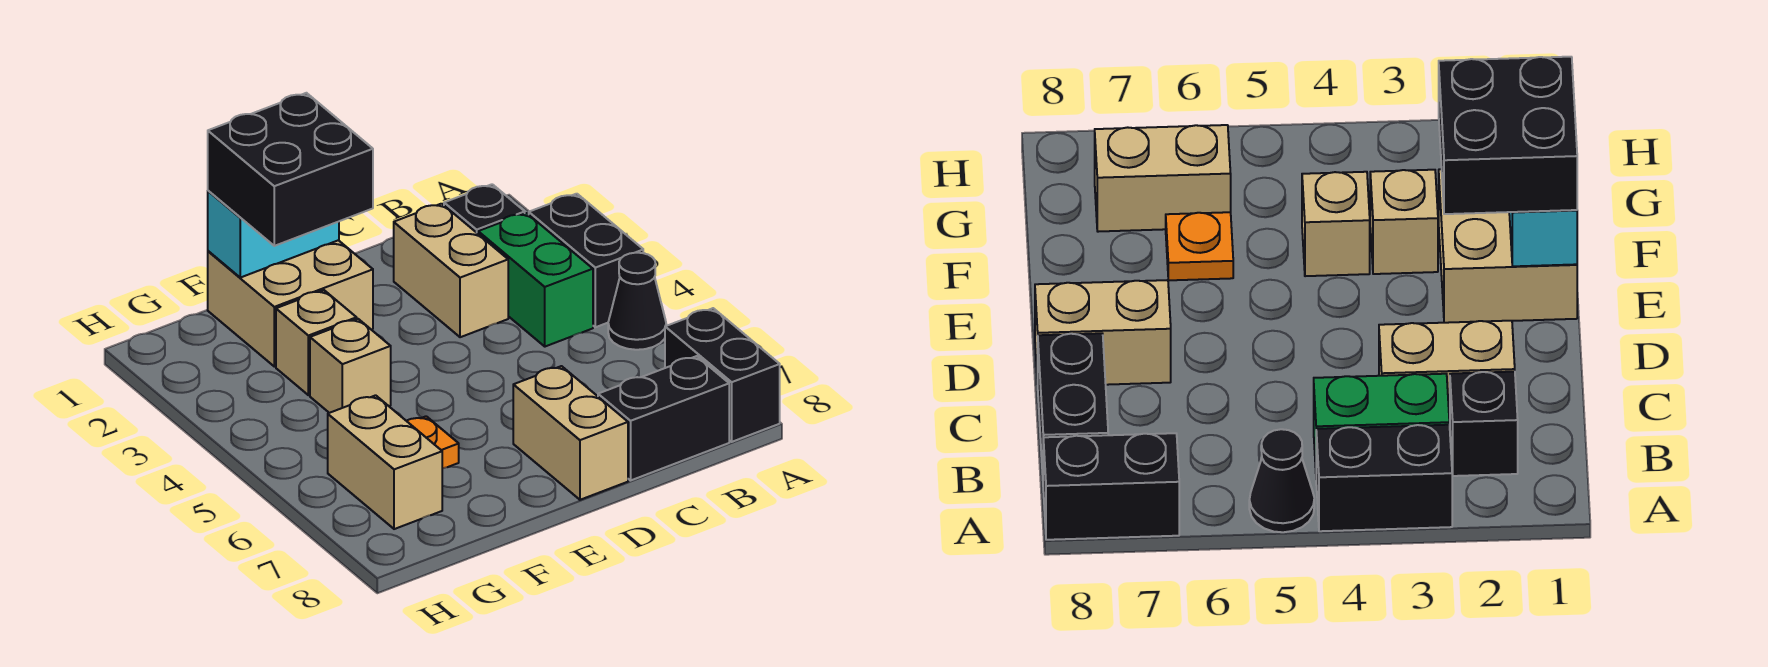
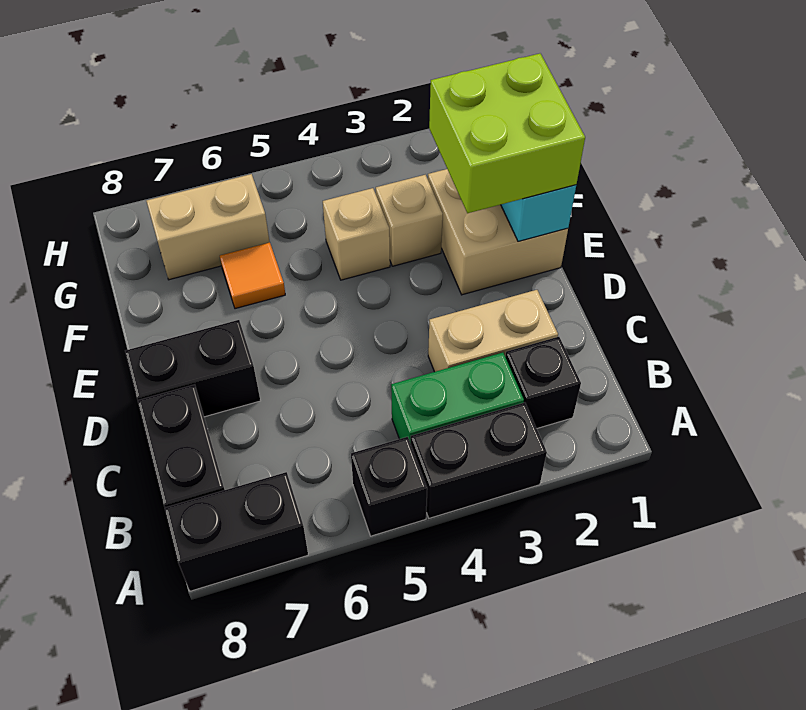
black 1x1 cone [608,253,666,350] -> black 1x1 brick [351,437,427,536]
tan 1x2 brick [513,366,628,500] -> black 1x2 brick [125,320,260,417]
black 2x2 brick [208,93,373,246] -> lime 2x2 brick [429,54,585,213]
orange 1x1 plate [407,416,459,469] -> orange 1x1 tile [220,243,285,309]

